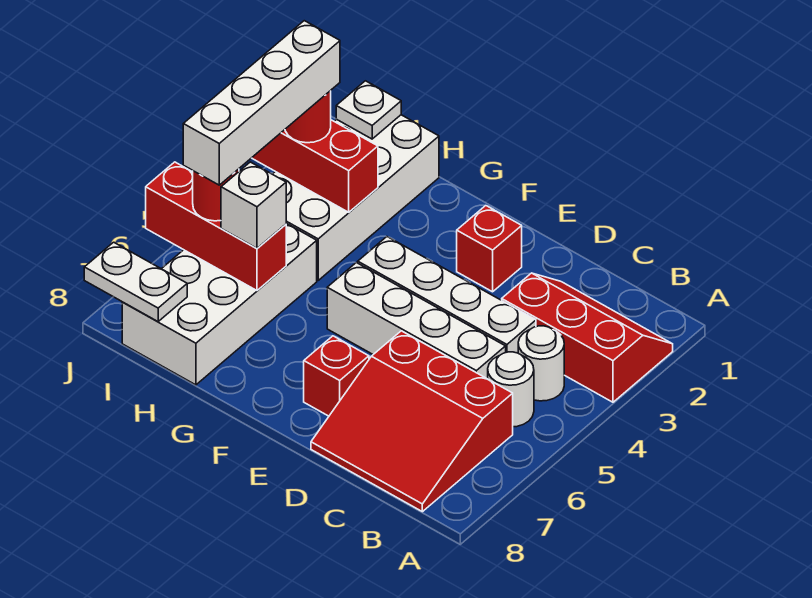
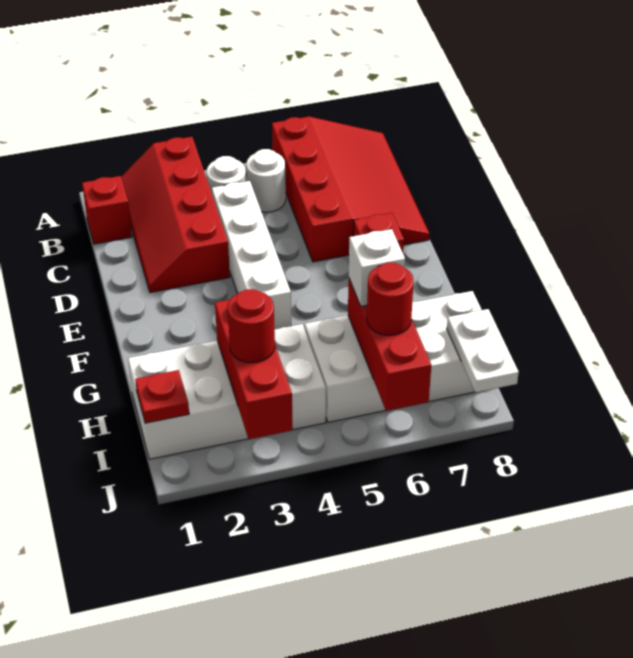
red 2x3 slope [502,273,673,402] -> red 2x4 slope [121,137,230,293]
red 3x3 slope [311,331,513,512] -> red 3x4 slope [272,117,430,262]
white 1x4 brick [327,263,506,379] -> none
red 1x1 brick [457,206,522,292] -> red 1x1 brick moved to [82,176,132,244]
white 1x1 plate [336,81,401,139] -> red 1x1 plate [135,370,189,423]
white 1x4 brick [183,21,340,185] -> none

